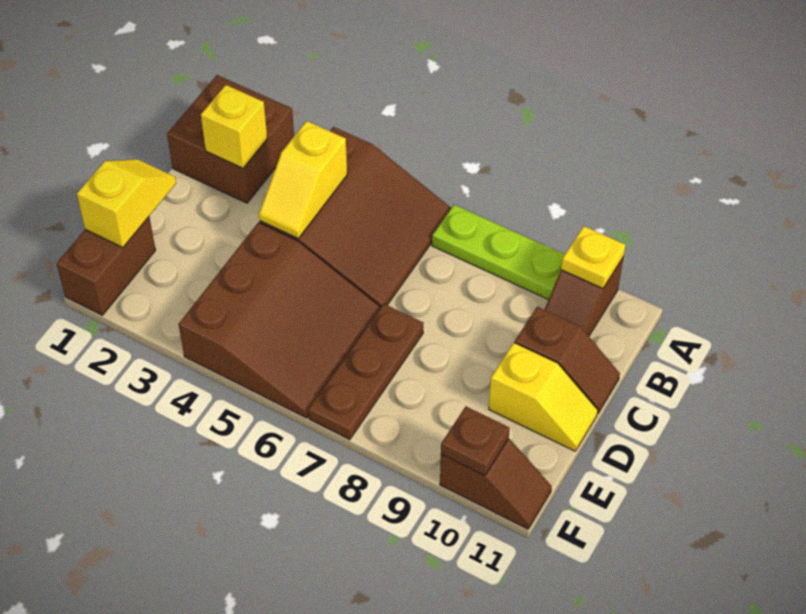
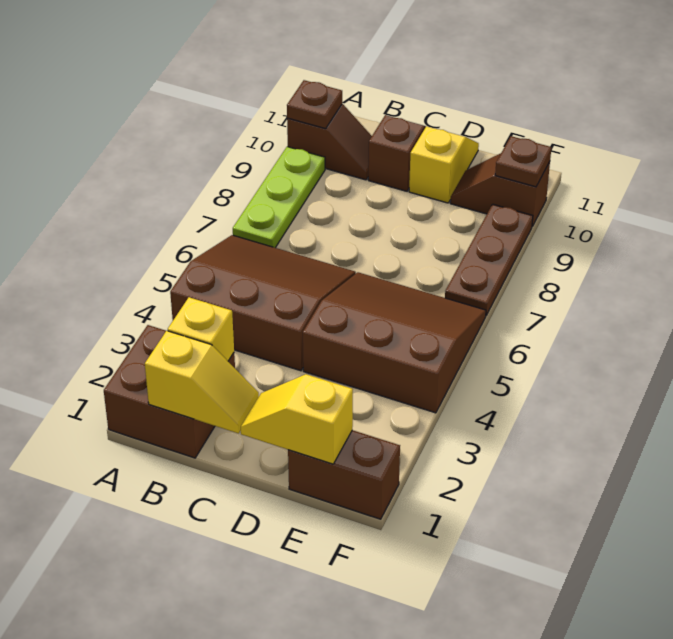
yellow 1x1 plate [561,226,625,288] -> brown 1x1 plate [287,80,342,129]
yellow 1x2 slope [259,121,347,238] -> yellow 1x2 slope moved to [145,331,259,433]
brown 1x3 plate [308,304,424,440] -> brown 1x3 plate turned to [445,204,533,315]
brown 1x2 slope [440,439,552,529] -> brown 1x2 slope turned to [450,153,550,226]

